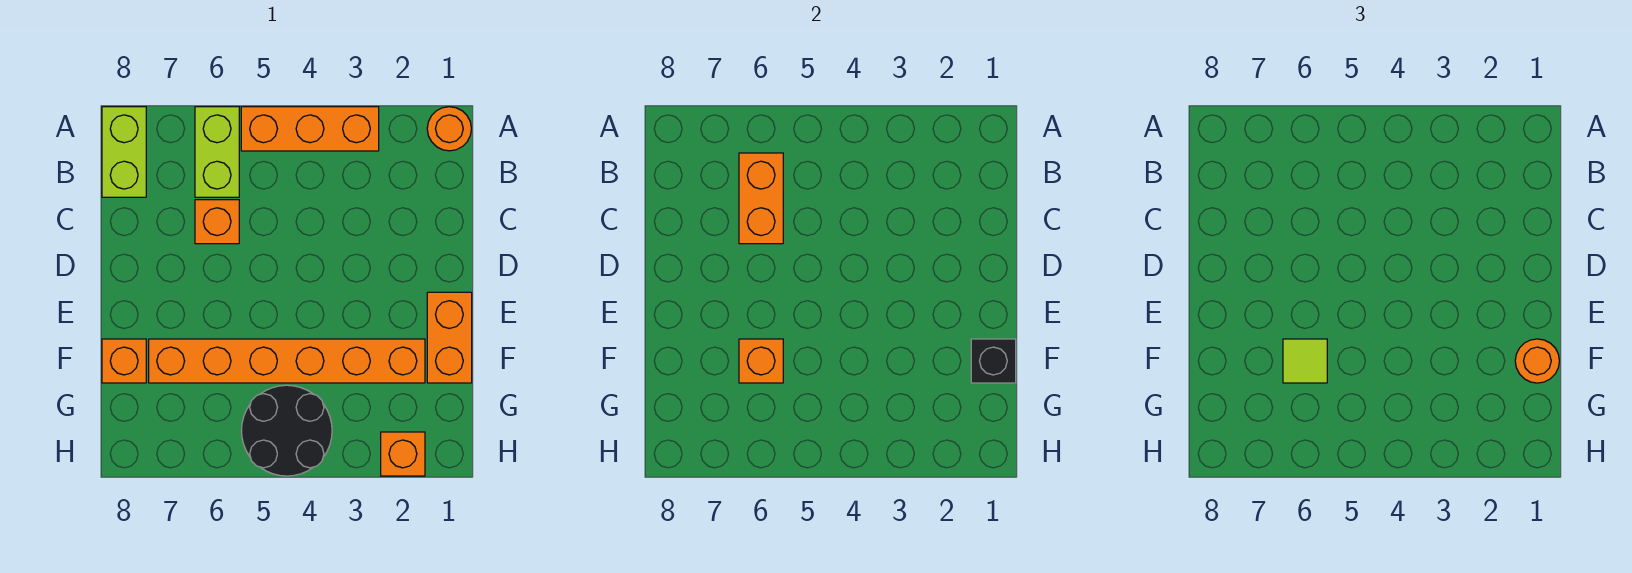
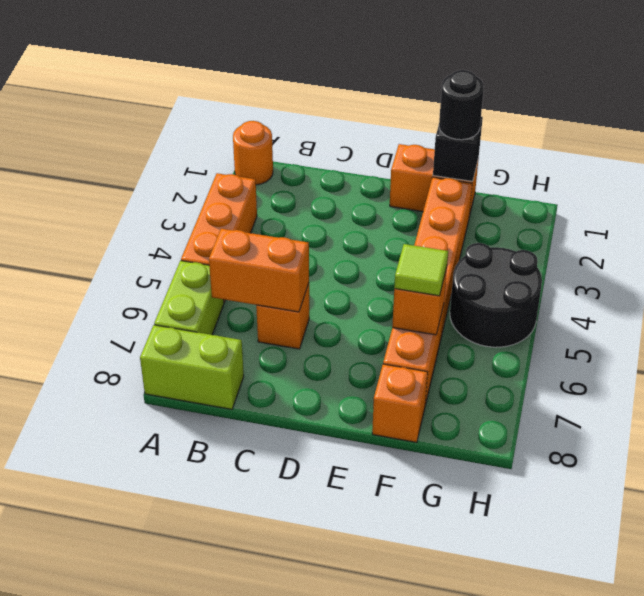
lime 1x2 brick [195,107,239,197] -> lime 1x2 brick turned to [154,261,224,335]
orange 1x1 round brick [1515,339,1559,383] -> black 1x1 round brick [439,70,484,140]
orange 1x1 brick [381,432,425,476] -> none

